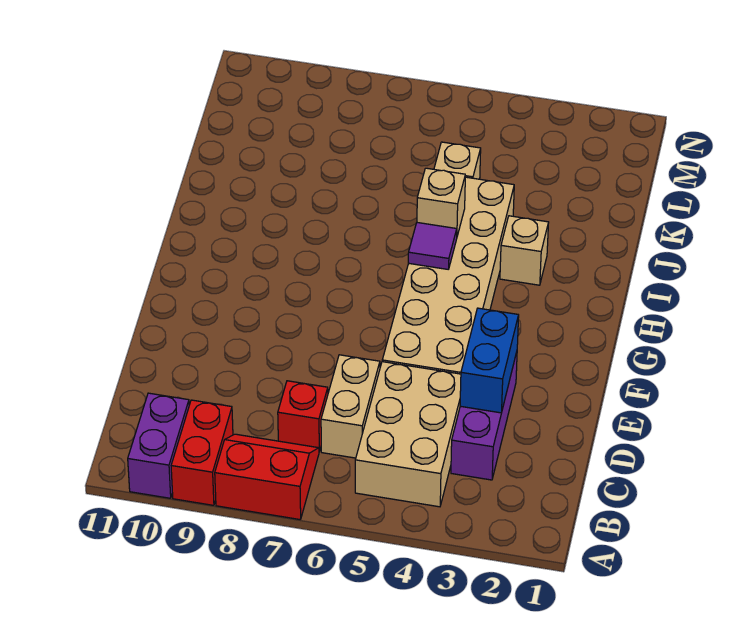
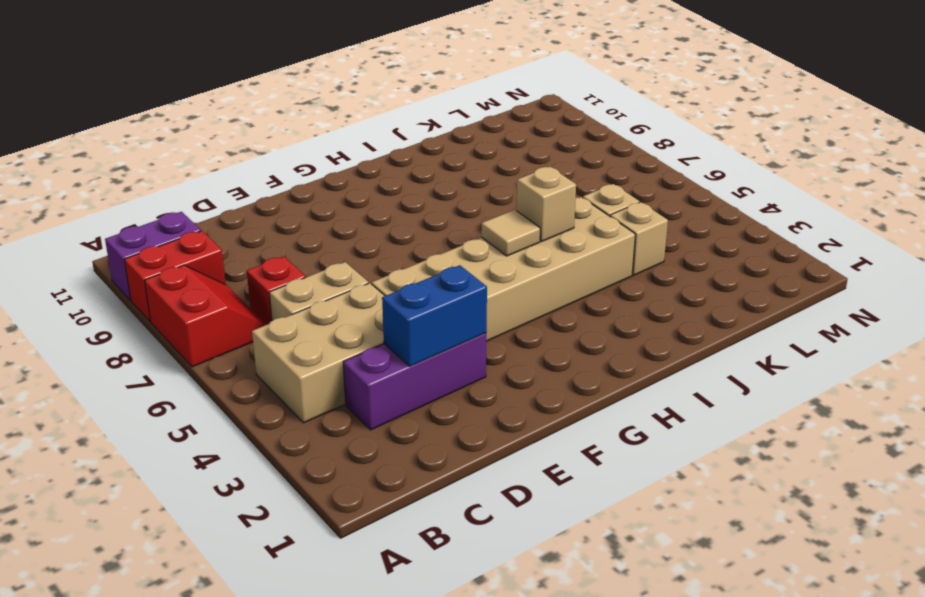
purple 1x1 tile [408,223,457,269] -> tan 1x1 tile [481,210,540,256]
tan 1x1 brick [500,216,549,285] -> tan 1x1 brick moved to [610,202,668,275]

